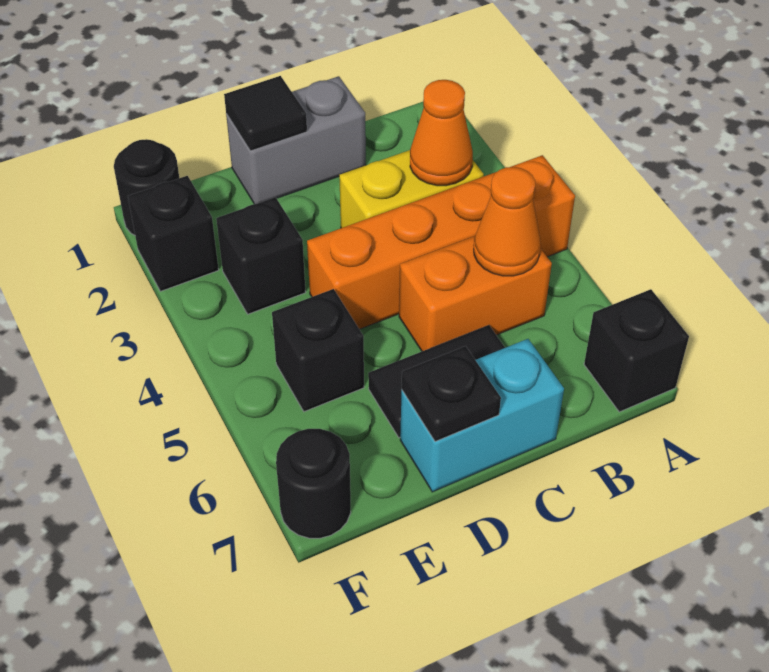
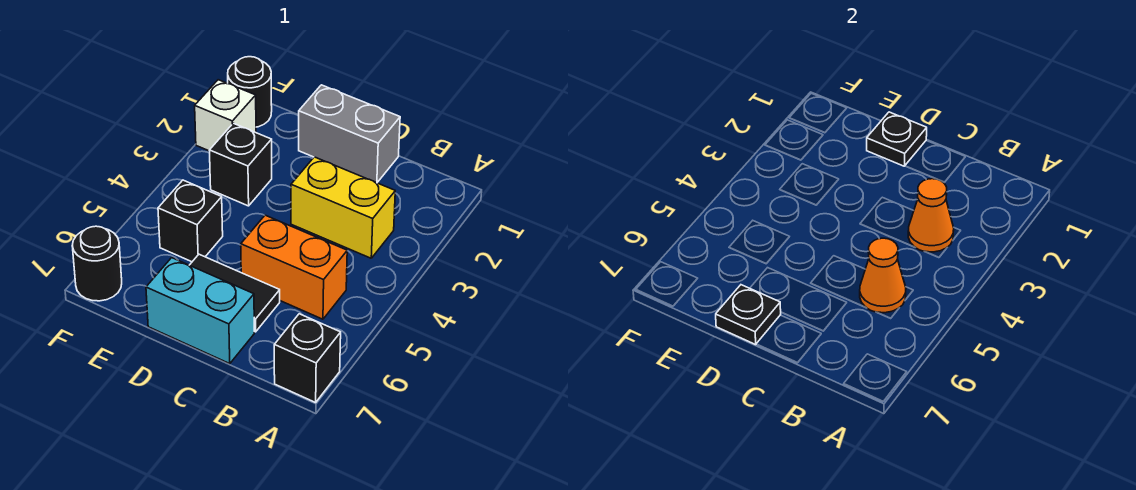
orange 1x4 brick [307,155,575,329] -> none
black 1x1 tile [224,76,307,151] -> black 1x1 plate [867,112,927,166]
black 1x1 brick [128,176,219,291] -> white 1x1 brick [195,80,256,151]

